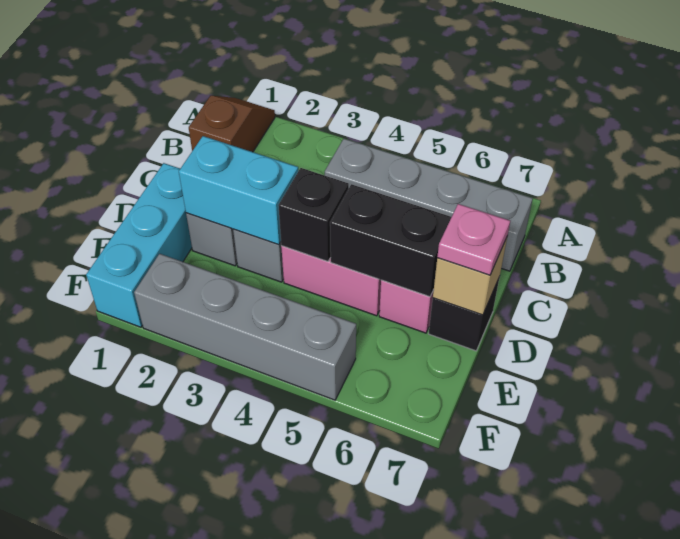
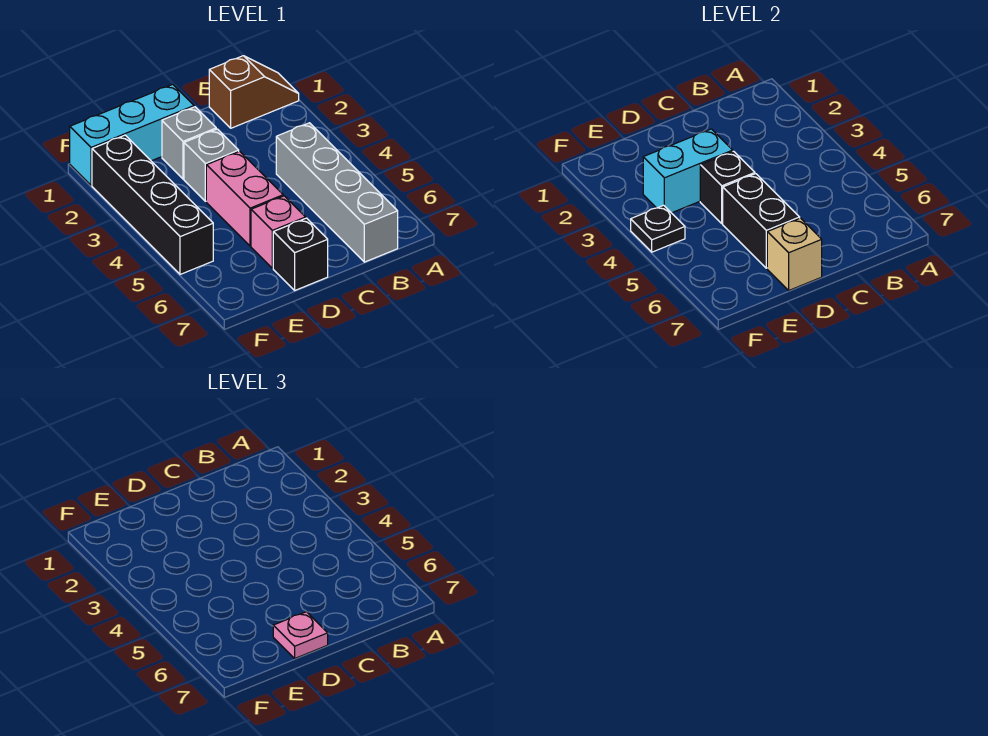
cyan 1x2 brick [179,136,298,245] -> cyan 1x2 brick turned to [643,129,733,213]
grey 1x4 brick [134,254,356,400] -> black 1x4 brick [92,135,213,274]
none -> black 1x1 plate [631,205,685,252]

